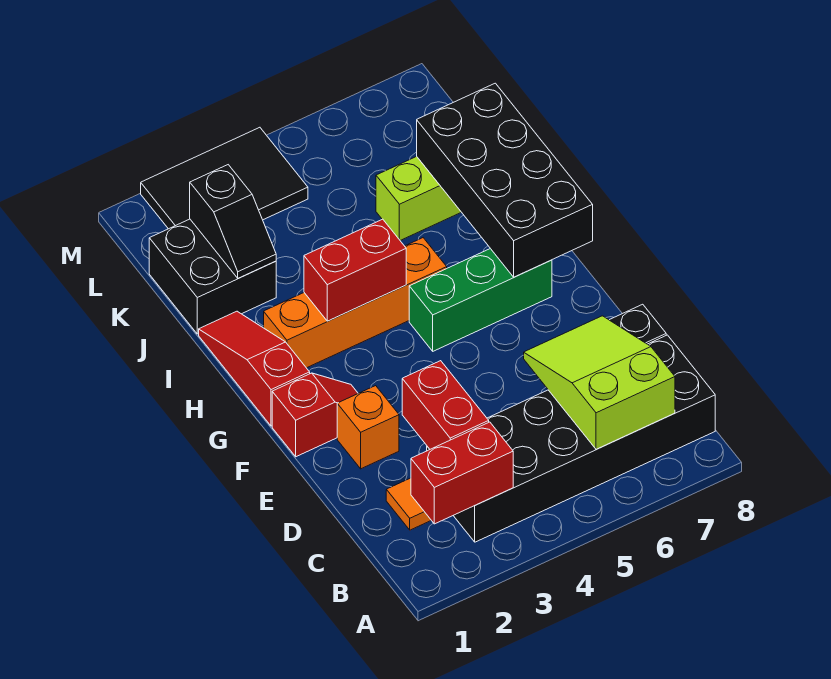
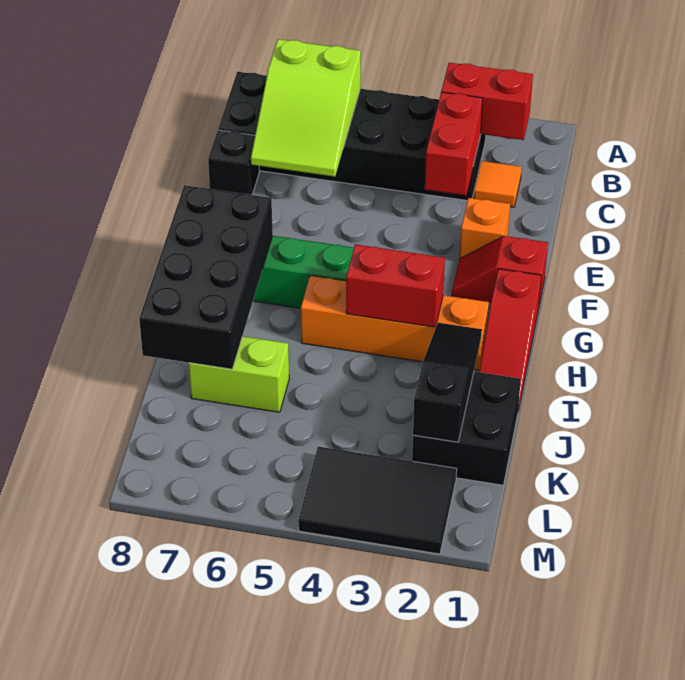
black 1x2 slope [190,165,276,278] -> black 1x3 slope [413,323,482,442]

